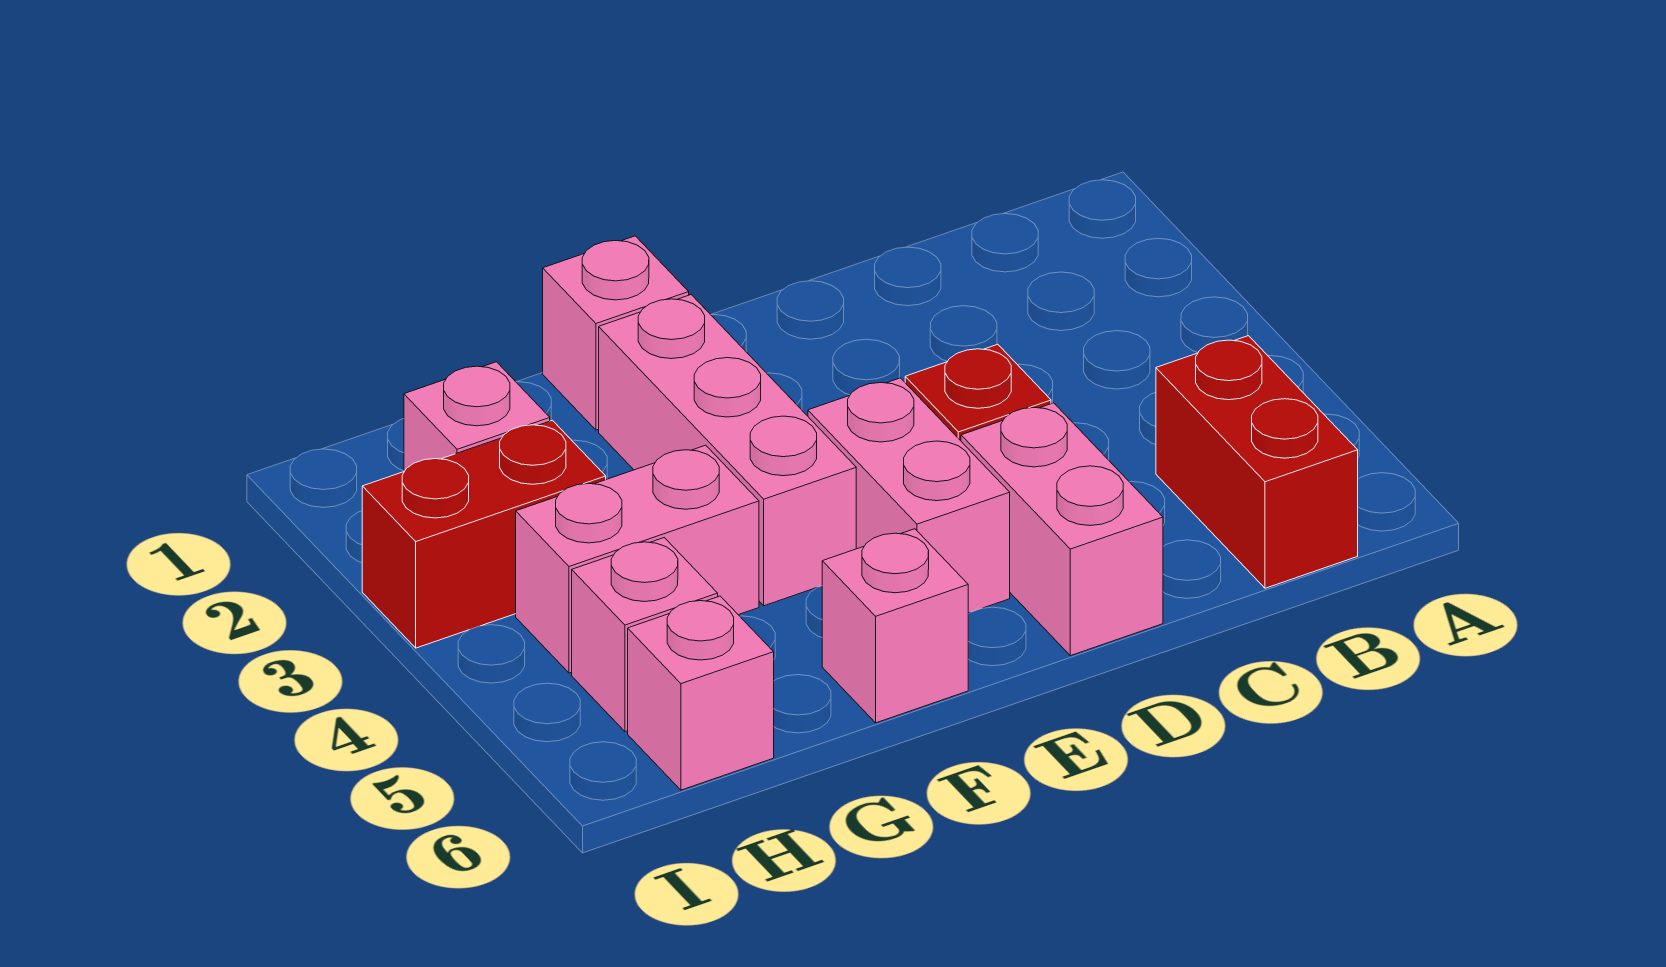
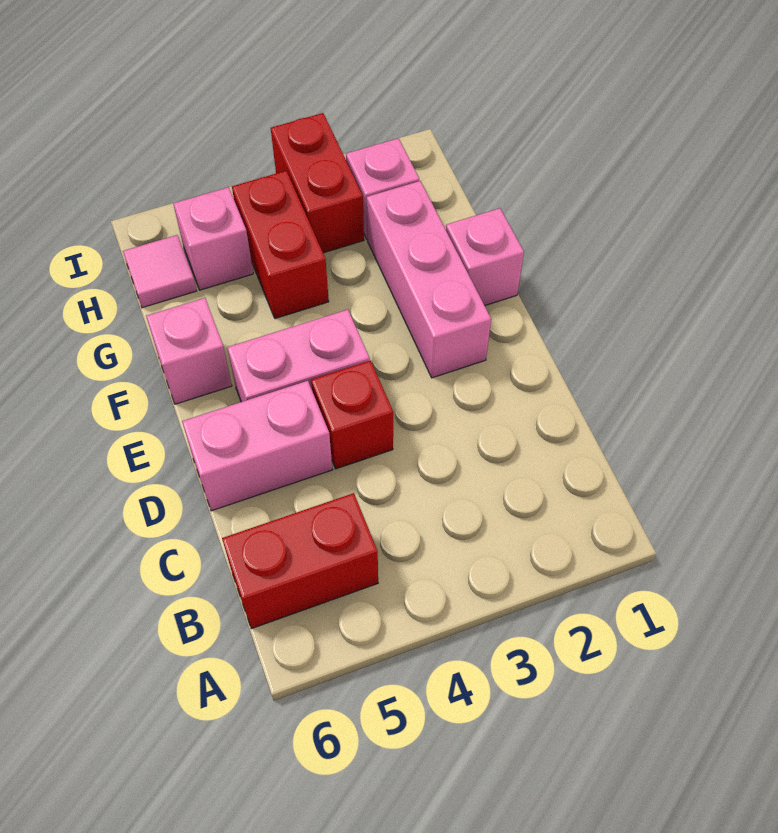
pink 1x3 brick [599,295,856,606] -> pink 1x3 brick turned to [367,181,491,378]
pink 1x2 brick [516,445,759,673] -> red 1x2 brick [232,171,329,319]
pink 1x1 brick [628,596,774,790] -> pink 1x1 tile [123,235,197,308]

